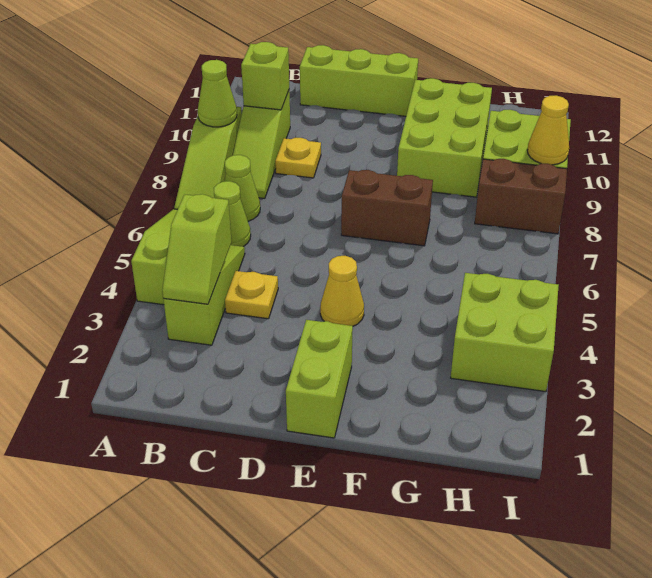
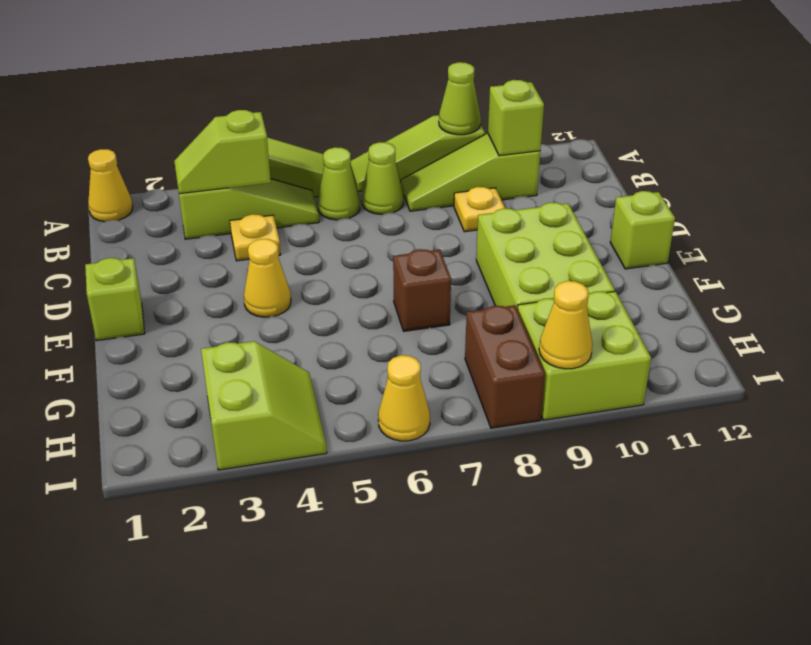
none -> yellow 1x1 cone [88,149,133,222]
lime 1x3 brick [300,45,418,116] -> lime 1x1 brick [610,191,675,269]
lime 1x2 brick [286,320,353,438] -> lime 1x1 brick [85,258,145,341]
brown 1x2 brick [341,170,433,246] -> brown 1x1 brick [393,249,451,331]
lime 2x3 brick [397,78,492,197] -> lime 2x3 brick turned to [476,203,615,309]
lime 2x2 brick [451,273,559,392] -> lime 2x2 slope [201,341,327,470]
none -> yellow 1x1 cone [378,355,430,441]

